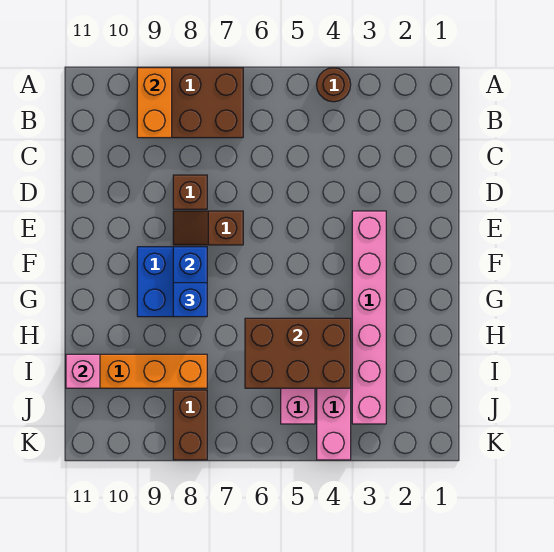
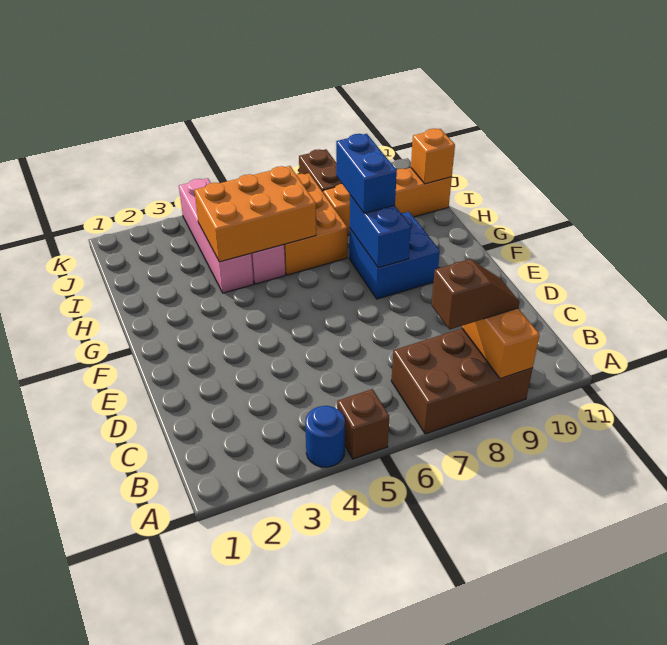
brown 1x1 round brick [317,68,351,102] -> blue 1x1 round brick [305,406,345,467]
brown 1x1 brick [173,175,207,209] -> brown 1x1 brick moved to [337,389,389,459]
pink 1x6 brick [352,211,386,424] -> none
brown 1x2 slope [173,211,243,245] -> brown 1x2 slope moved to [431,259,520,330]
blue 1x1 brick [173,283,207,317] -> blue 1x2 brick [336,134,397,213]
brown 2x3 brick [245,318,351,388] -> orange 2x3 brick [194,166,316,262]
none -> orange 2x3 brick [284,173,348,275]
pink 1x1 brick [66,354,100,388] -> orange 1x1 brick [411,129,455,184]

